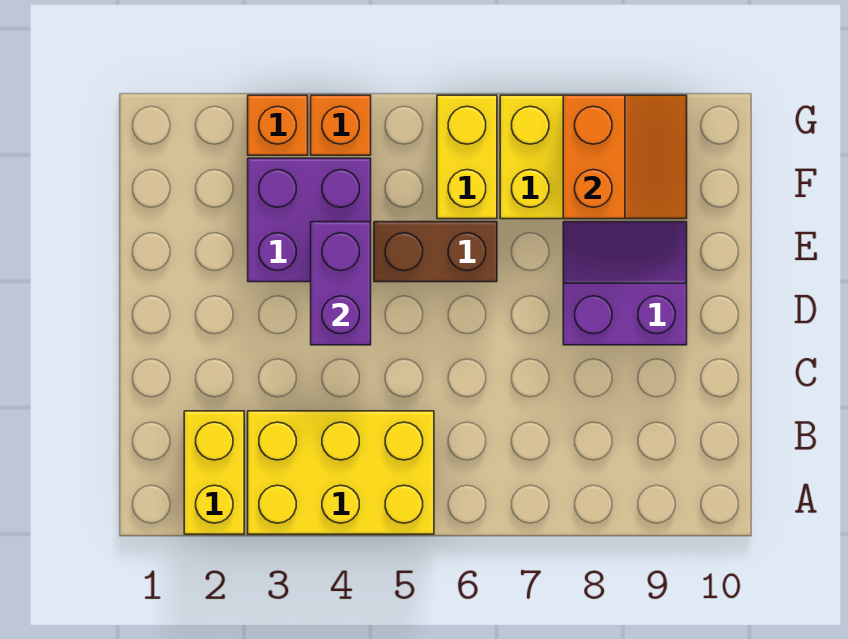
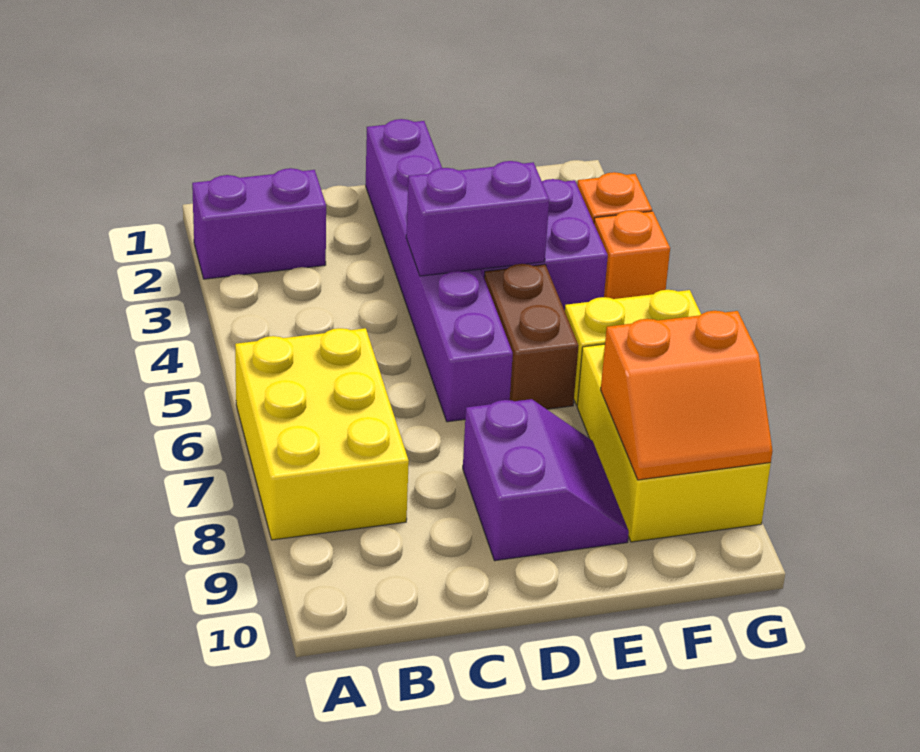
yellow 1x2 brick [184,411,244,534] -> purple 1x2 brick [192,168,326,279]
yellow 2x3 brick [248,411,434,534] -> yellow 2x3 brick moved to [235,328,409,540]
none -> purple 1x6 brick [366,119,513,422]

